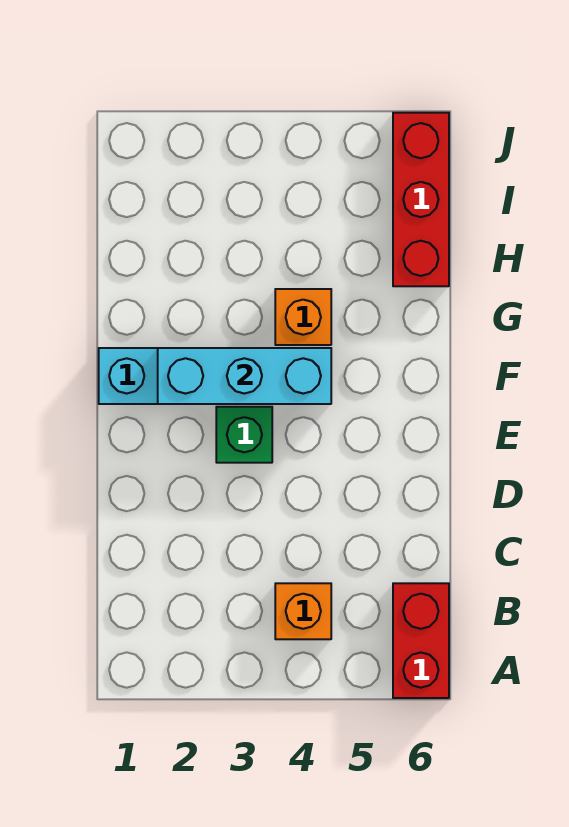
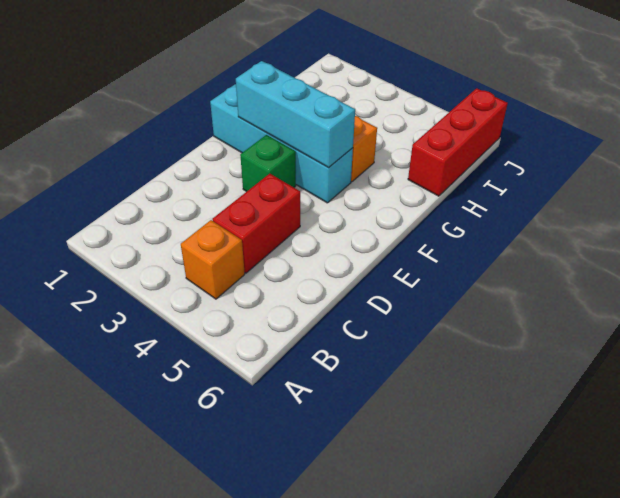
red 1x2 brick [393,583,449,698] -> red 1x2 brick moved to [212,174,300,273]

